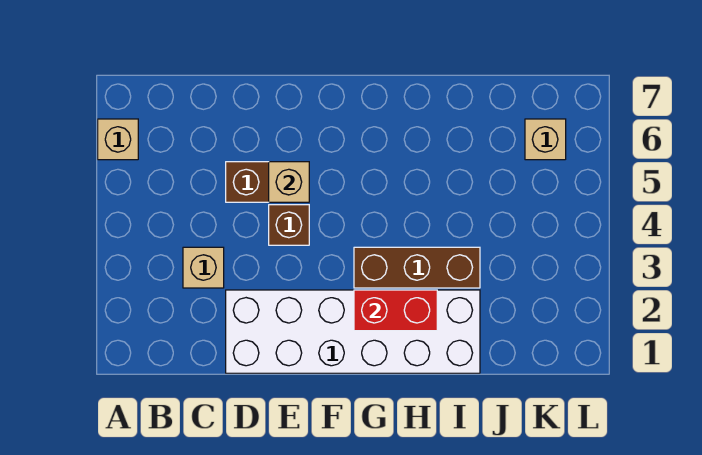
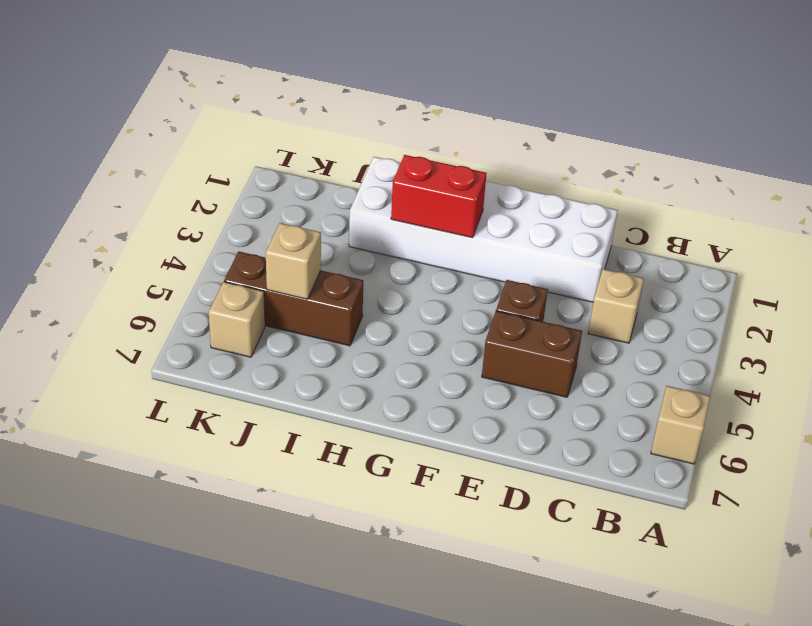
tan 1x1 brick [269,162,309,202] -> tan 1x1 brick moved to [266,223,321,299]
brown 1x3 brick [354,247,480,288] -> brown 1x3 brick moved to [224,251,363,346]

